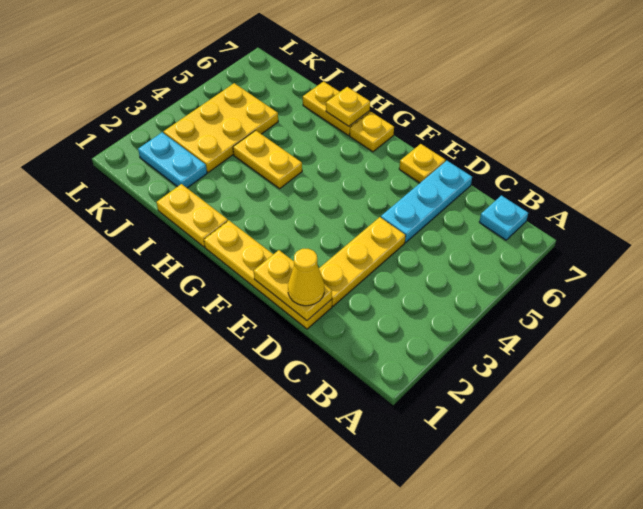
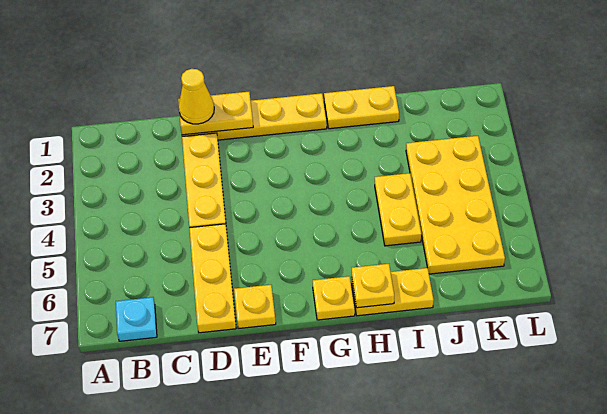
cyan 1x3 plate [381,161,472,242] -> yellow 1x3 plate [189,224,236,333]
yellow 1x2 plate [233,130,302,189] -> yellow 1x2 plate turned to [375,173,421,246]
cyan 1x2 plate [138,132,207,188] -> none
yellow 2x3 plate [164,83,278,172] -> yellow 2x4 plate [406,136,505,274]

